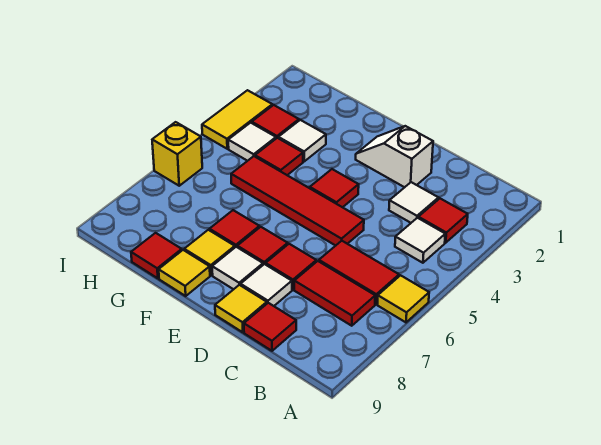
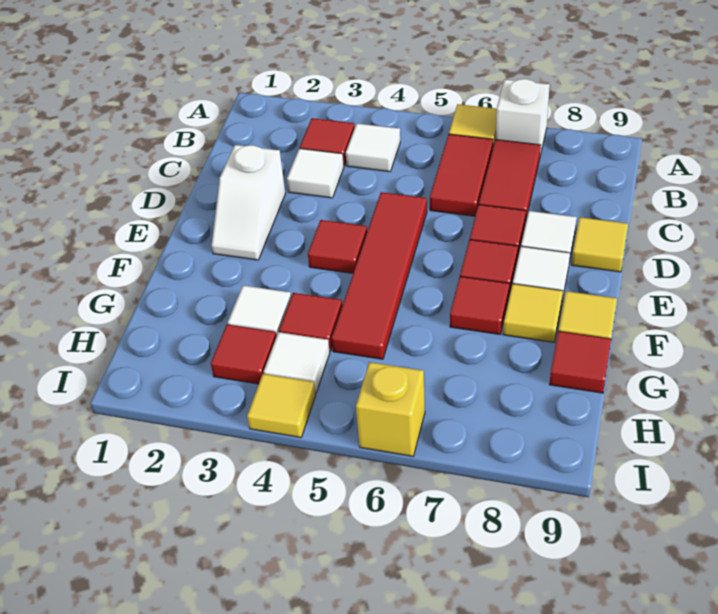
none -> white 1x1 brick [496,79,550,155]
red 1x1 tile [244,303,296,351] -> none
yellow 1x2 tile [202,90,272,149] -> yellow 1x1 tile [247,374,316,438]

